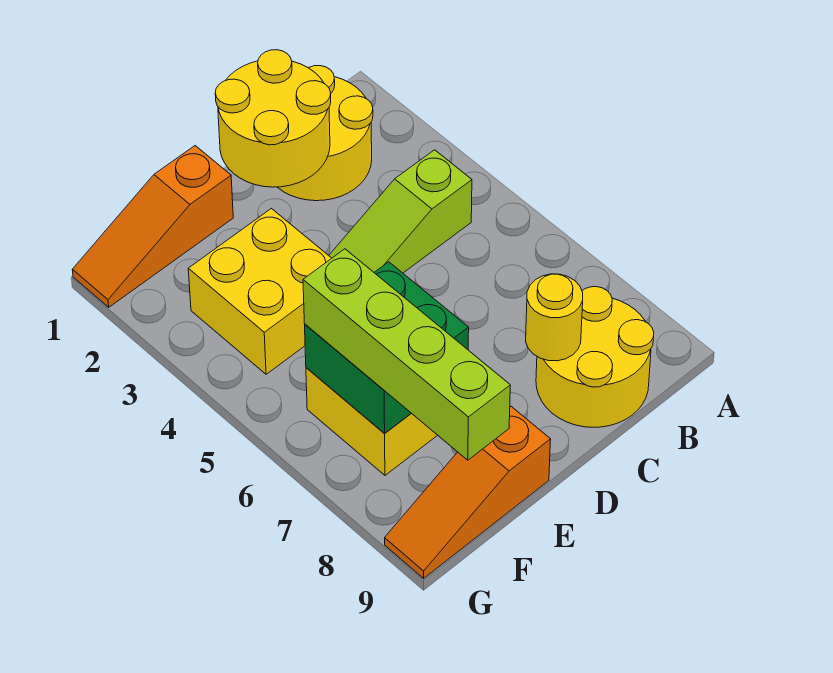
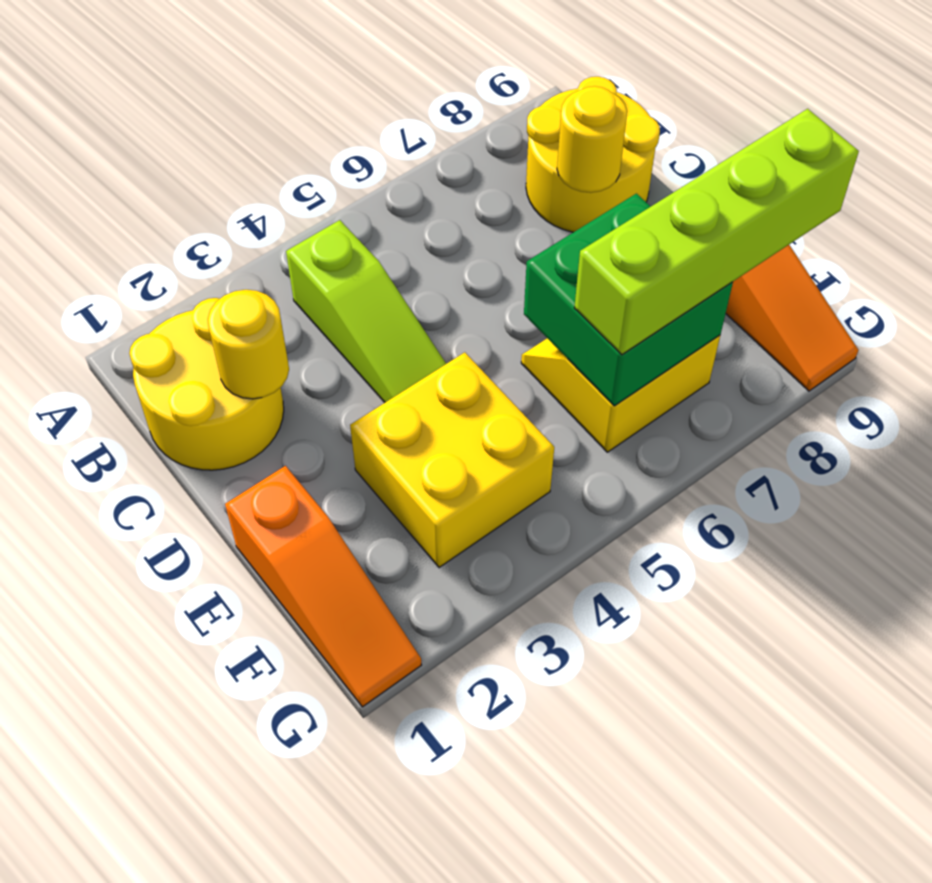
yellow 2x2 round brick [215,50,331,187] -> yellow 1x1 round brick [208,290,289,399]

